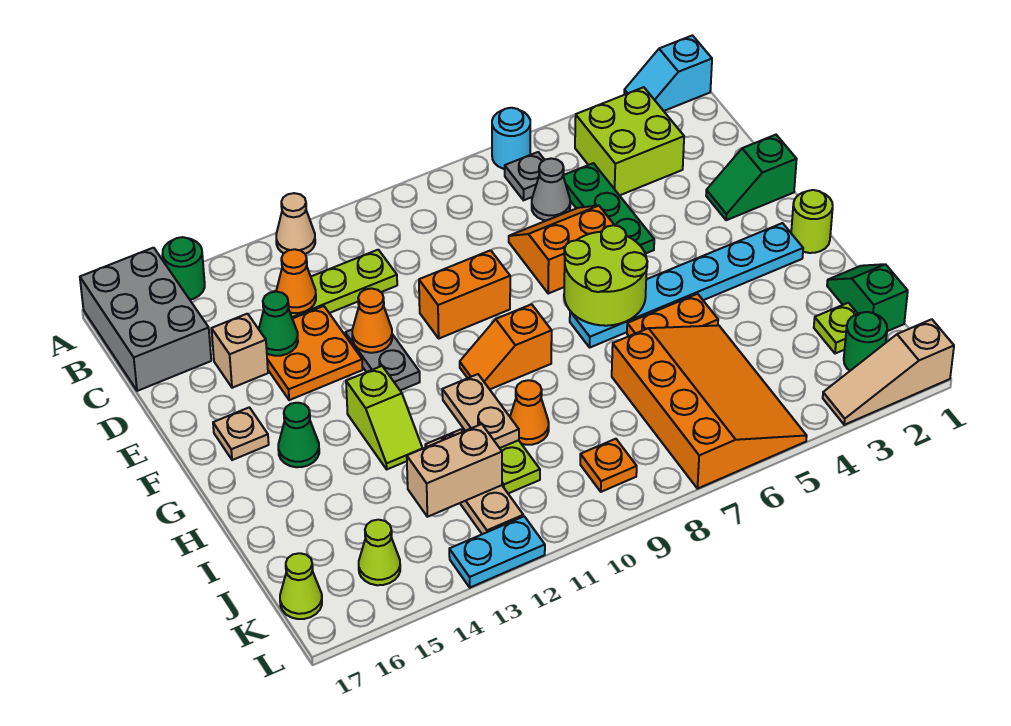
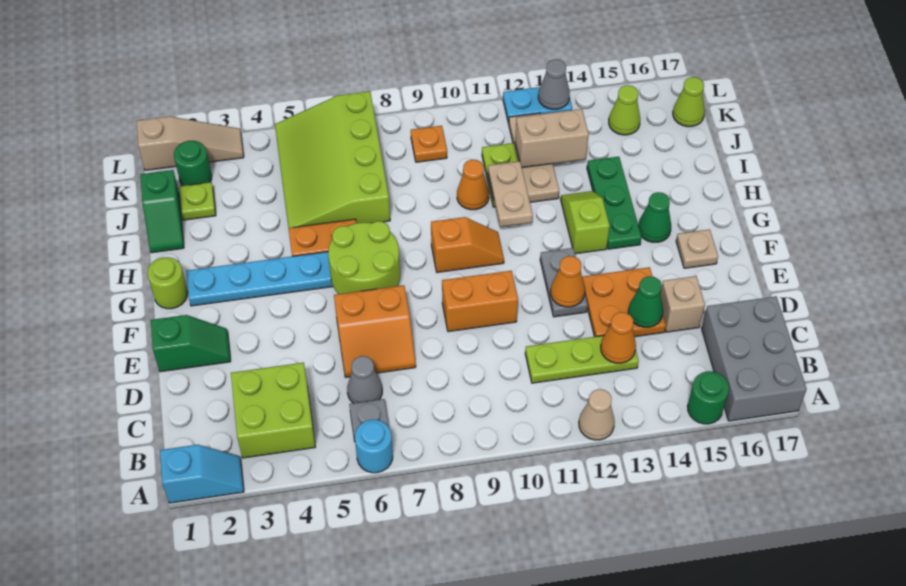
green 1x3 plate [563,163,654,254] -> green 1x3 plate moved to [587,157,642,249]
orange 3x4 slope [612,325,807,489] -> lime 3x4 slope [275,91,390,228]
none -> grey 1x1 cone [538,59,570,109]

